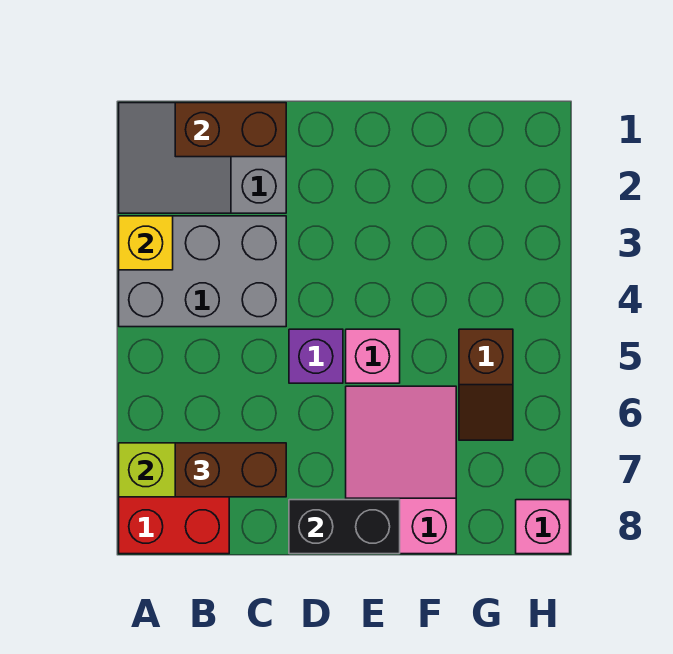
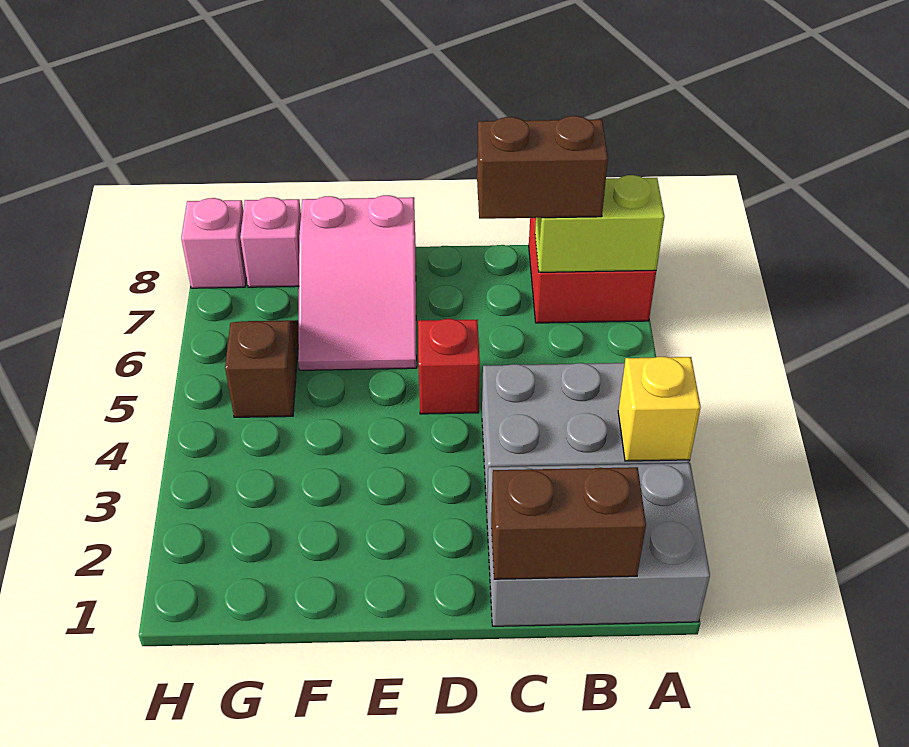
grey 2x3 slope [119,103,286,213] -> grey 2x3 brick [487,463,710,626]
purple 1x1 brick [289,329,343,383] -> red 1x1 brick [418,319,480,414]
black 1x2 brick [289,500,400,554] -> none
pink 1x1 brick [346,329,400,383] -> pink 1x1 brick moved to [240,197,301,287]

